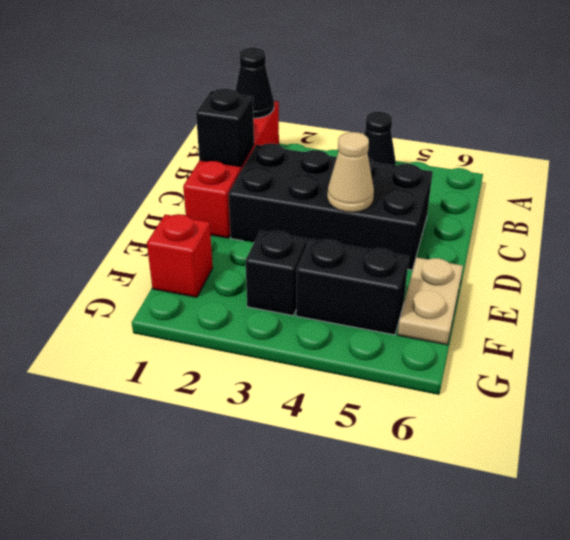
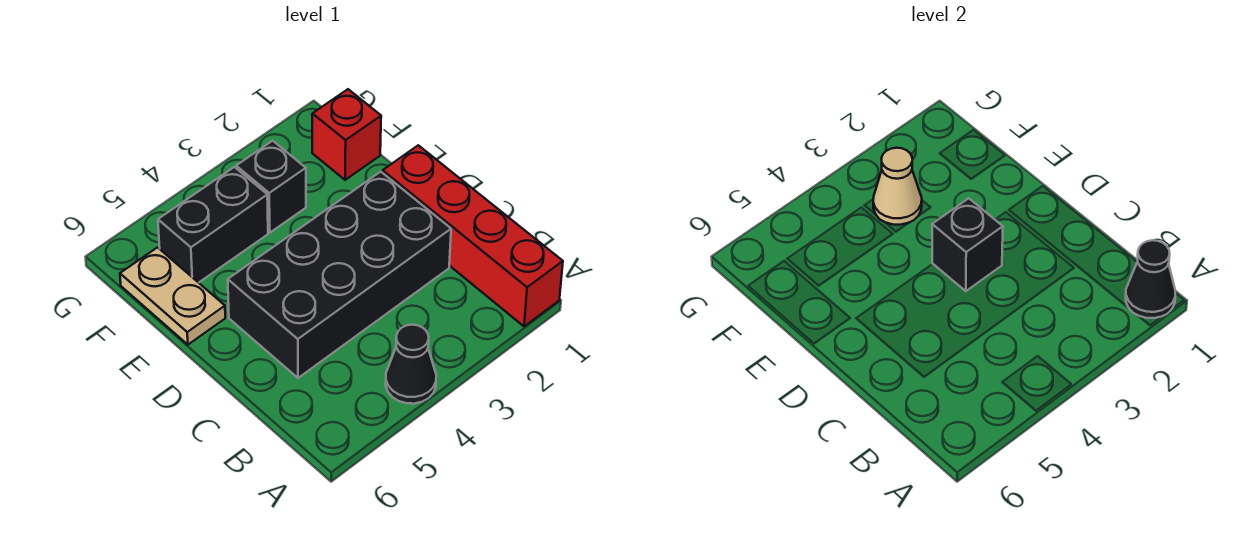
black 1x1 brick [196,88,254,167] -> black 1x1 brick moved to [932,198,1003,291]
tan 1x1 cone [327,132,374,212] -> tan 1x1 cone moved to [873,148,922,225]

